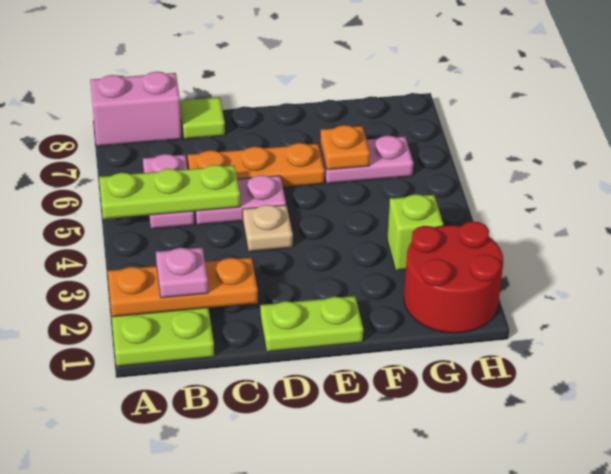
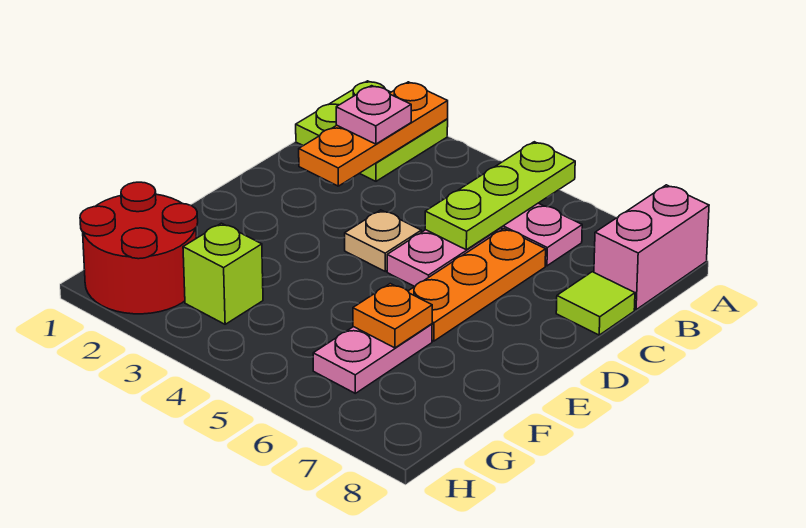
lime 1x2 plate [260,296,363,352] -> none

